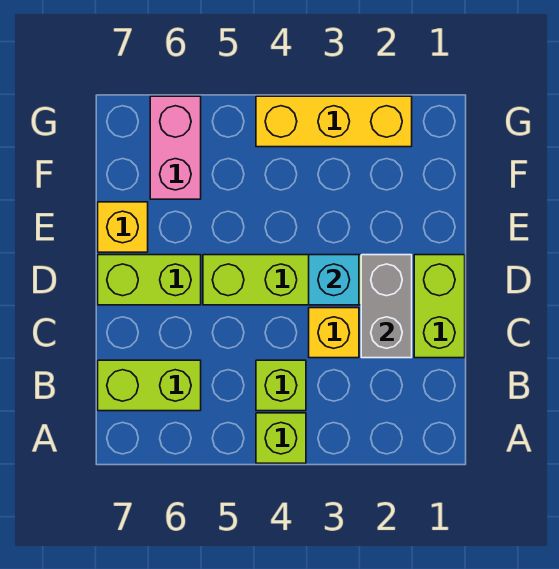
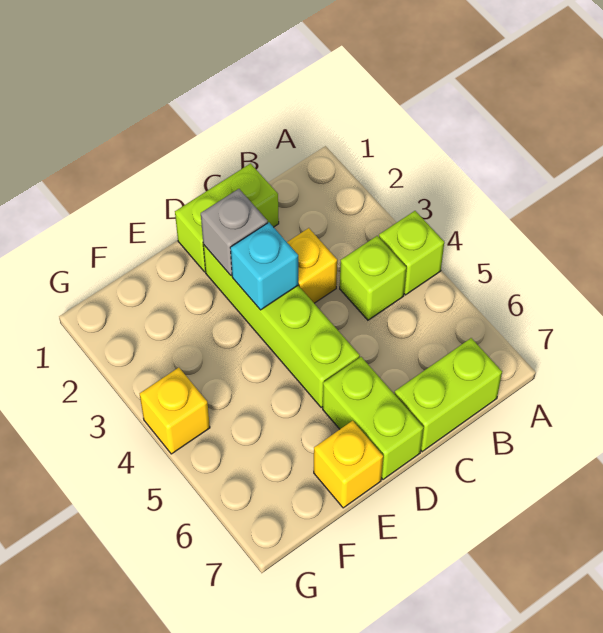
lime 1x2 brick [98,360,201,411] -> lime 1x2 brick turned to [395,338,502,452]
grey 1x2 brick [361,255,412,358] -> grey 1x1 brick [201,189,268,276]
pink 1x2 brick [150,96,201,199] -> none
yellow 1x3 brick [256,96,412,147] -> yellow 1x1 brick [140,368,210,454]

